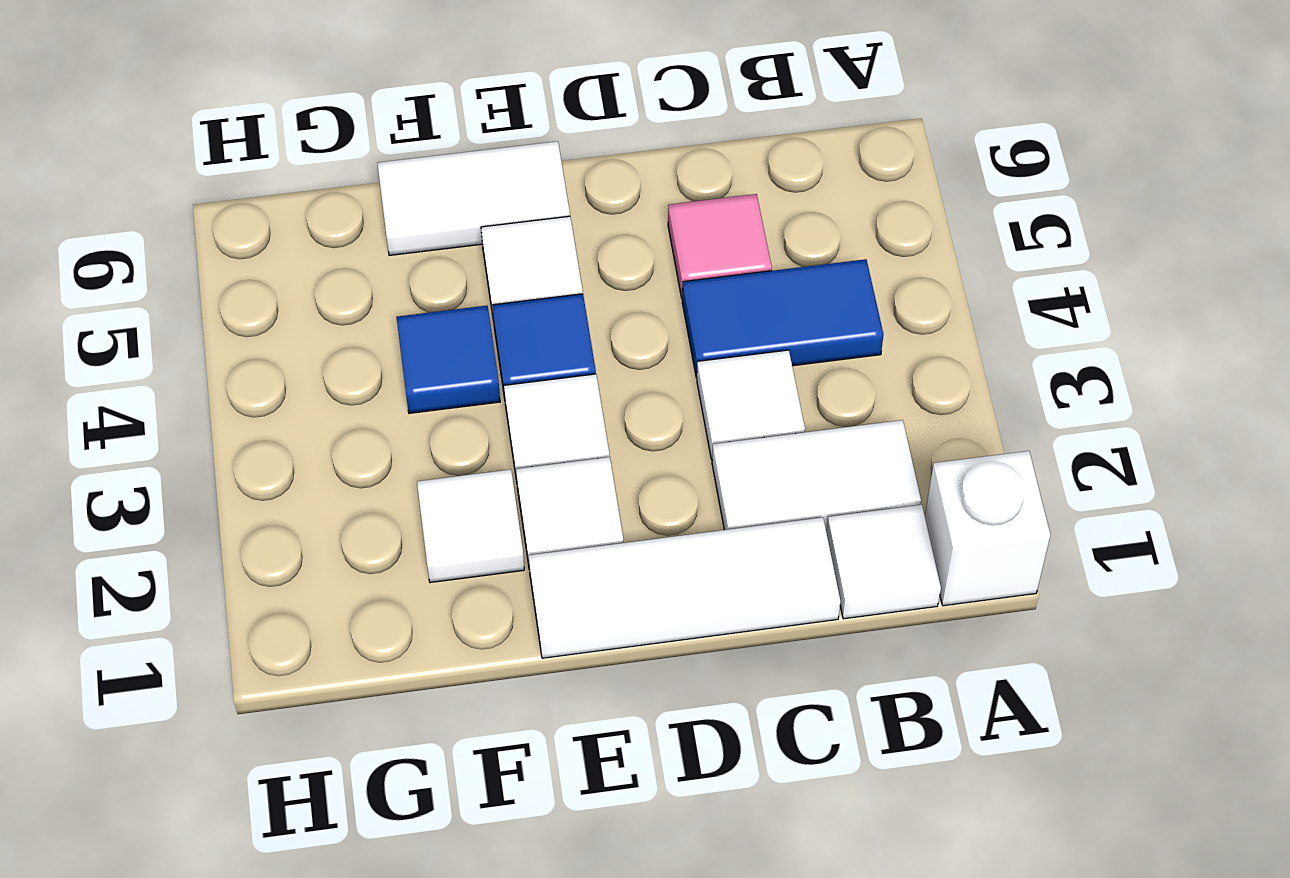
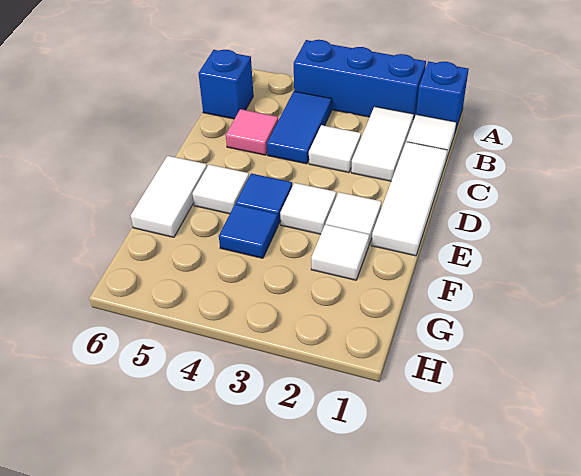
white 1x1 brick [925,451,1050,606] -> blue 1x1 brick [416,62,469,131]
none -> blue 1x3 brick [294,40,426,120]
none -> blue 1x1 brick [198,50,253,119]

